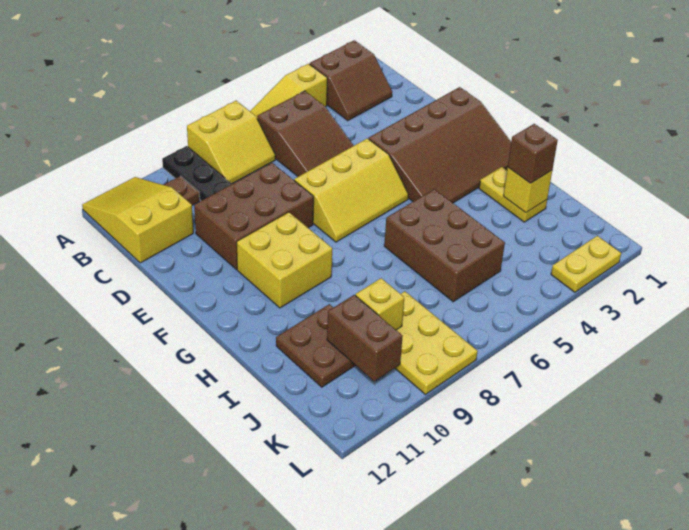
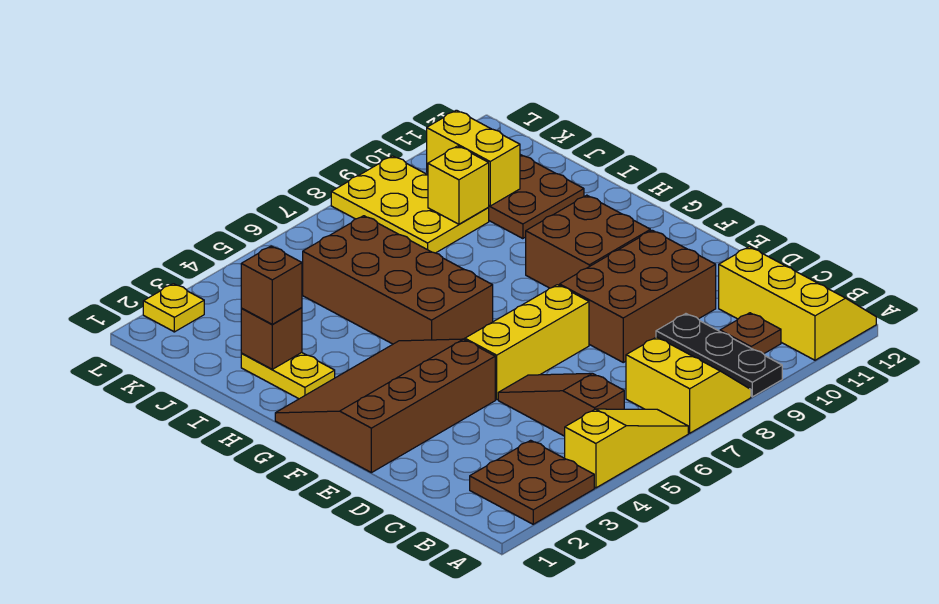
brown 2x2 slope [310,40,392,121] -> brown 2x2 plate [470,440,594,524]
yellow 2x2 slope [187,101,275,184] -> yellow 2x2 slope turned to [626,337,751,433]
yellow 2x3 slope [82,177,193,263] -> yellow 2x3 slope turned to [719,247,876,360]
brown 2x3 slope [257,91,354,177] -> brown 1x3 slope [498,373,624,436]
yellow 2x2 brick [237,212,332,308] -> brown 2x2 brick [526,195,650,288]
brown 2x3 brick [384,189,505,302] -> brown 2x4 brick [303,216,493,344]
yellow 1x1 brick [504,168,552,213] -> brown 1x1 brick [241,308,302,369]
brown 1x2 brick [327,295,403,381] -> yellow 1x2 brick [427,110,520,206]
yellow 1x2 plate [551,236,621,292] -> yellow 1x1 plate [143,284,204,332]

